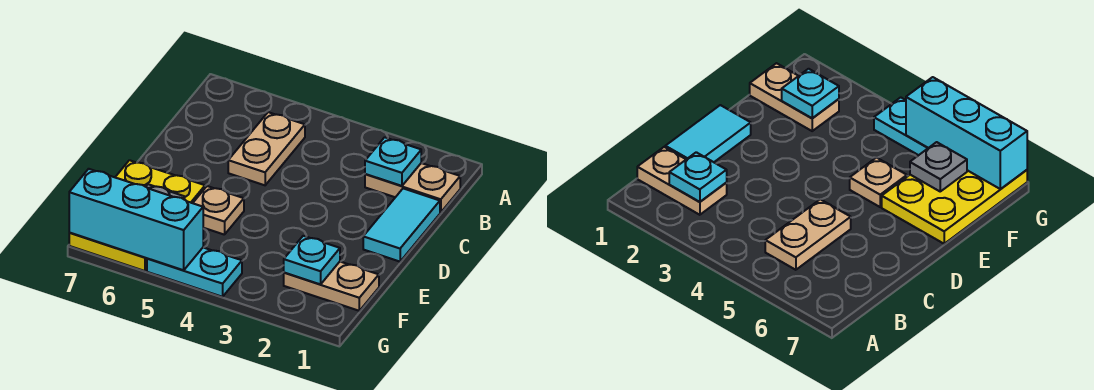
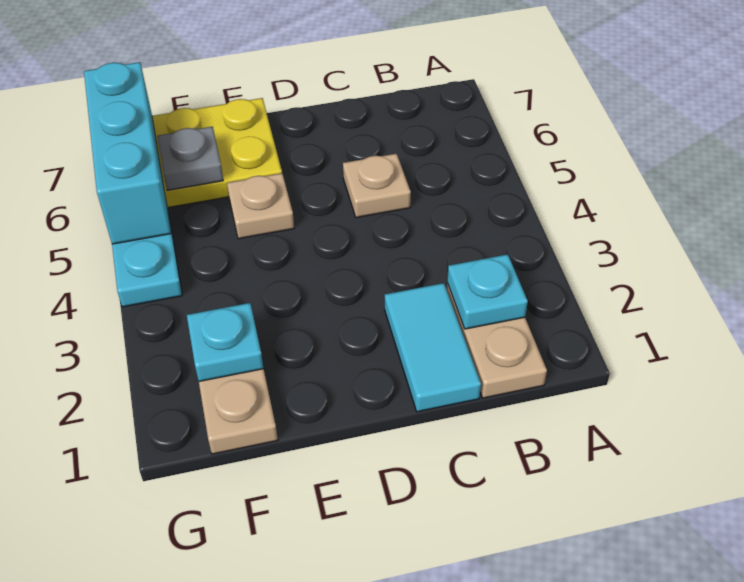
tan 1x2 plate [228,112,305,185] -> tan 1x1 plate [343,154,411,218]
cyan 1x2 tile [363,188,440,262] -> cyan 1x2 tile turned to [385,283,481,412]

